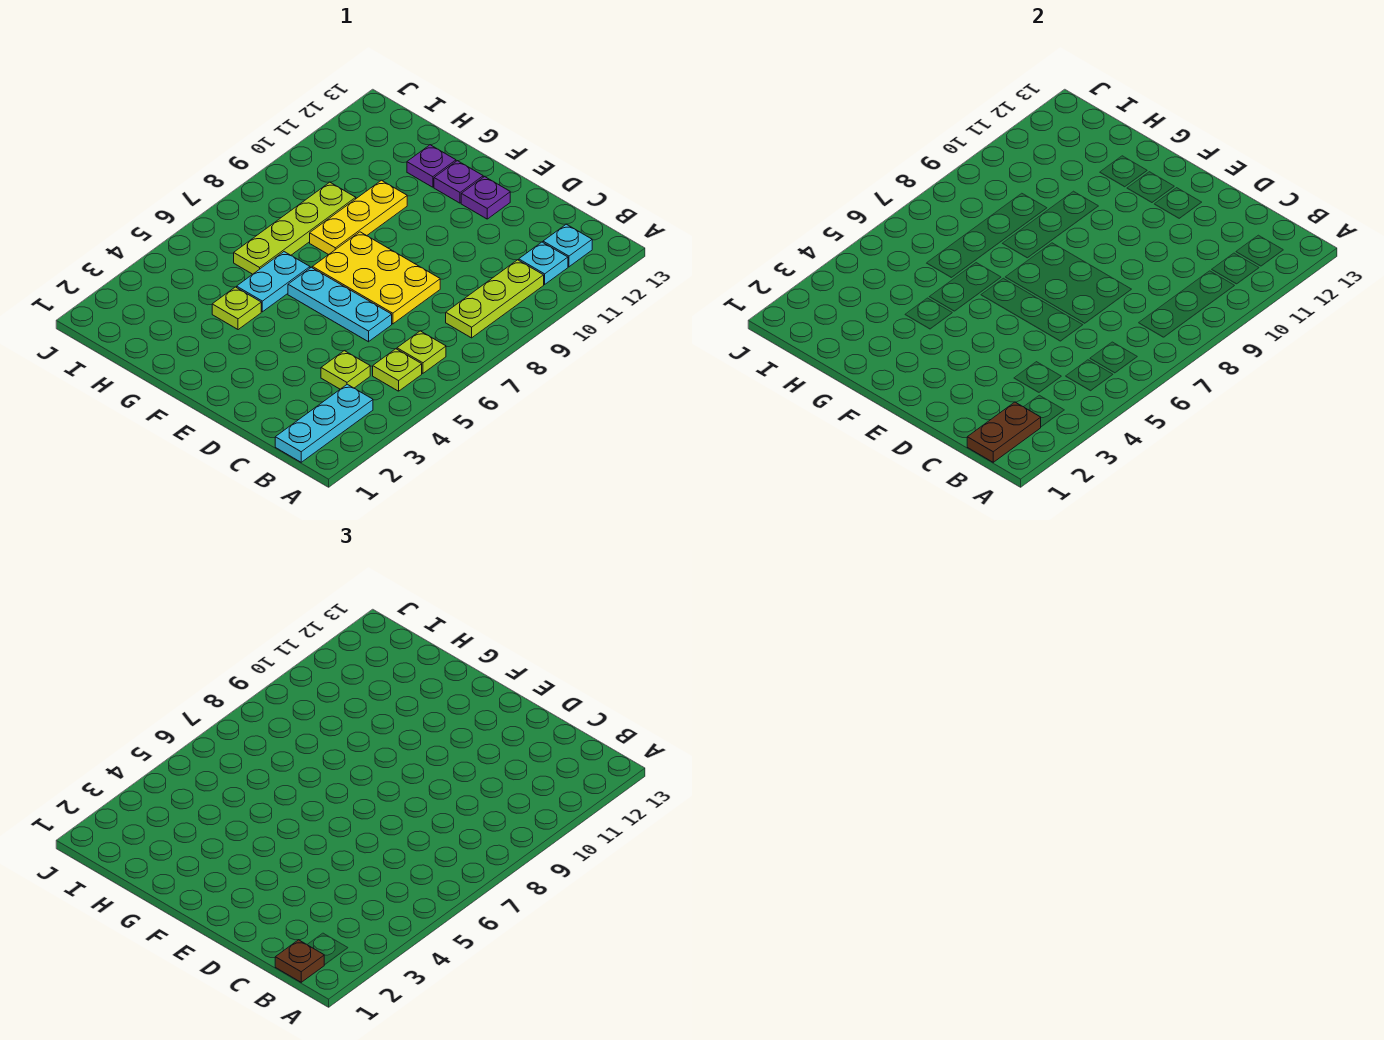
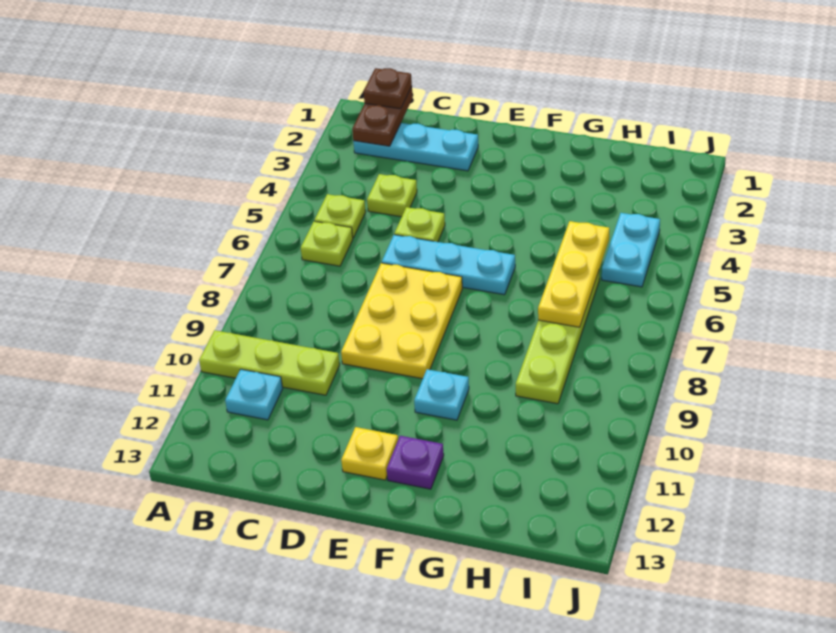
cyan 1x3 plate [275,384,373,462] -> cyan 1x3 plate turned to [353,123,478,171]
lime 1x3 plate [446,260,544,338] -> lime 1x3 plate turned to [199,330,340,395]
cyan 1x1 plate [543,224,592,267] -> cyan 1x1 plate moved to [414,369,469,420]
yellow 2x3 plate [312,232,440,324] -> yellow 2x3 plate turned to [341,263,462,379]
purple 1x1 plate [461,177,510,219] -> yellow 1x1 plate [341,427,398,480]
lime 1x1 plate [212,287,261,330] -> lime 1x1 plate moved to [394,207,445,242]
cyan 1x2 plate [237,252,310,312] -> cyan 1x2 plate moved to [602,213,660,287]
yellow 1x3 plate [310,180,407,255] -> yellow 1x3 plate moved to [538,221,609,327]
purple 1x1 plate [407,145,456,187] -> none

